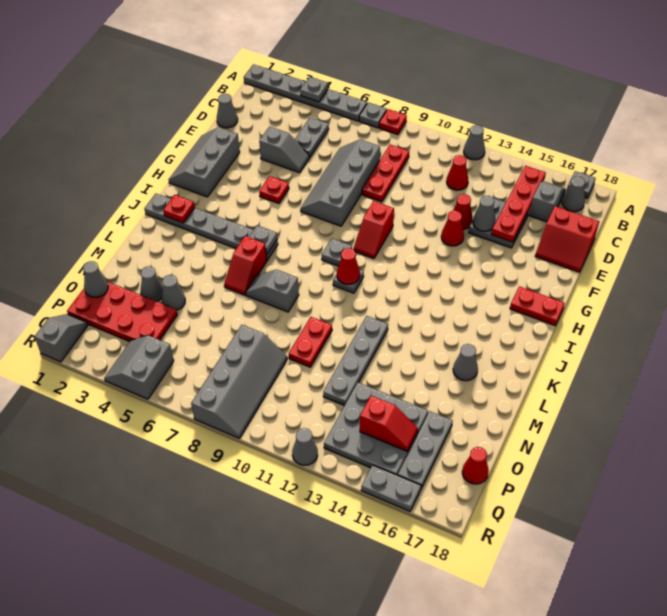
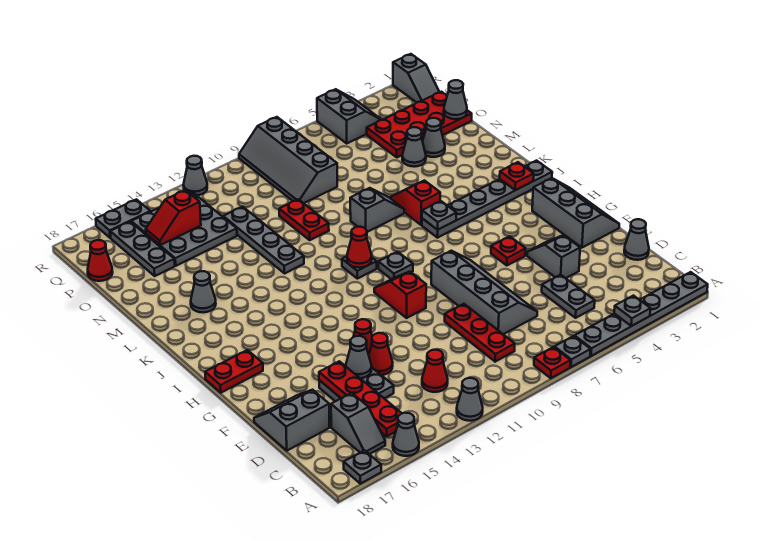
grey 1x1 cone [562,177,585,212] -> grey 1x1 cone moved to [393,413,419,456]
red 2x2 slope [535,206,599,272] -> grey 2x2 slope [254,390,329,451]
grey 1x2 slope [259,127,309,173] -> grey 1x2 slope turned to [527,235,580,278]

